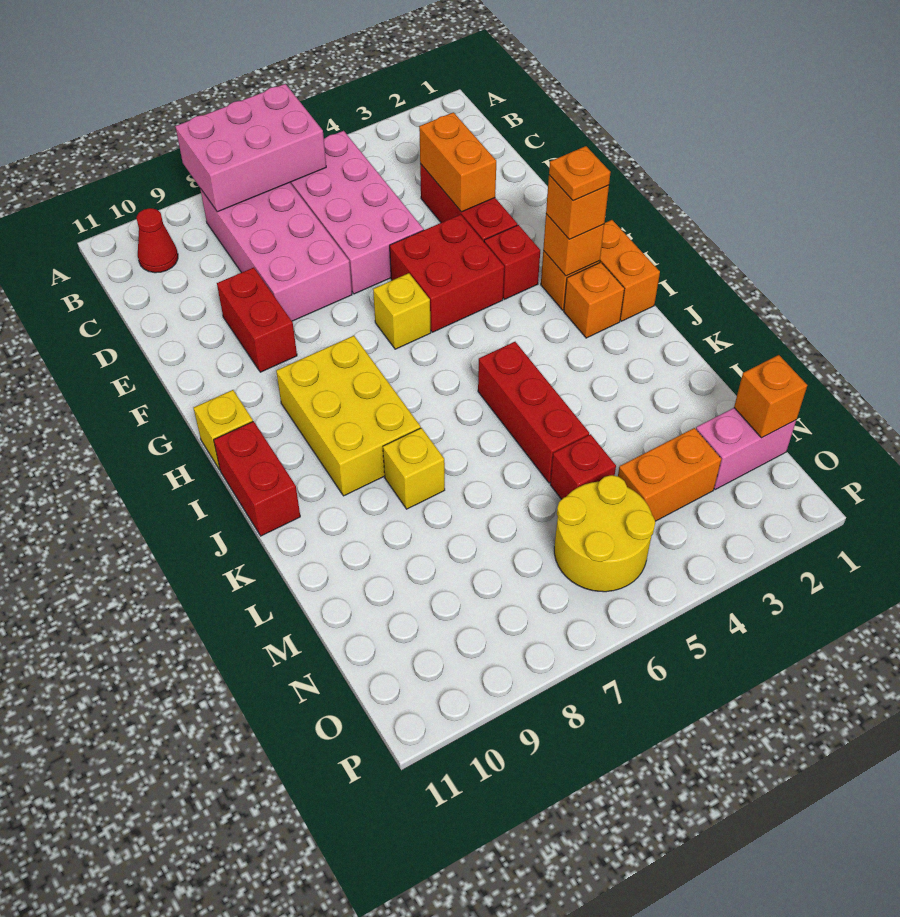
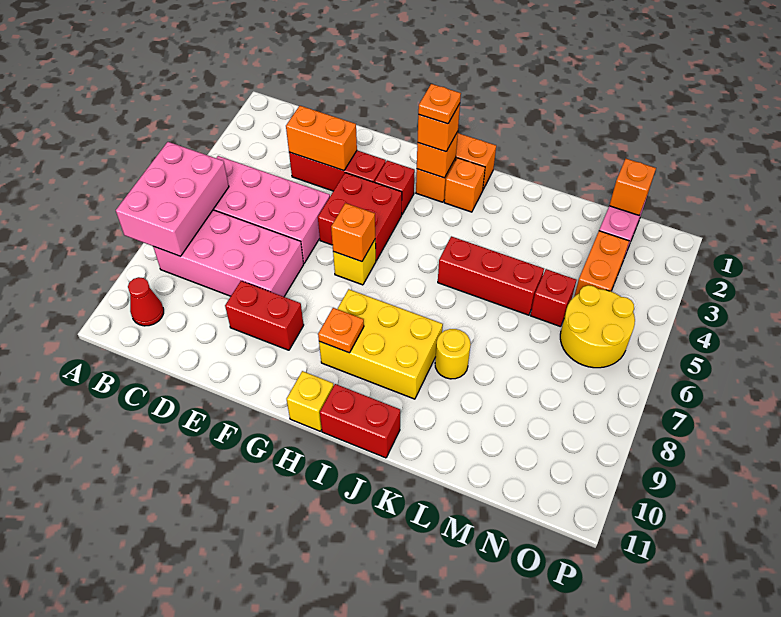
none -> orange 1x1 brick [331,203,375,262]
none -> orange 1x1 plate [318,308,364,353]
yellow 1x1 brick [383,428,445,509] -> yellow 1x1 round brick [435,329,471,379]

